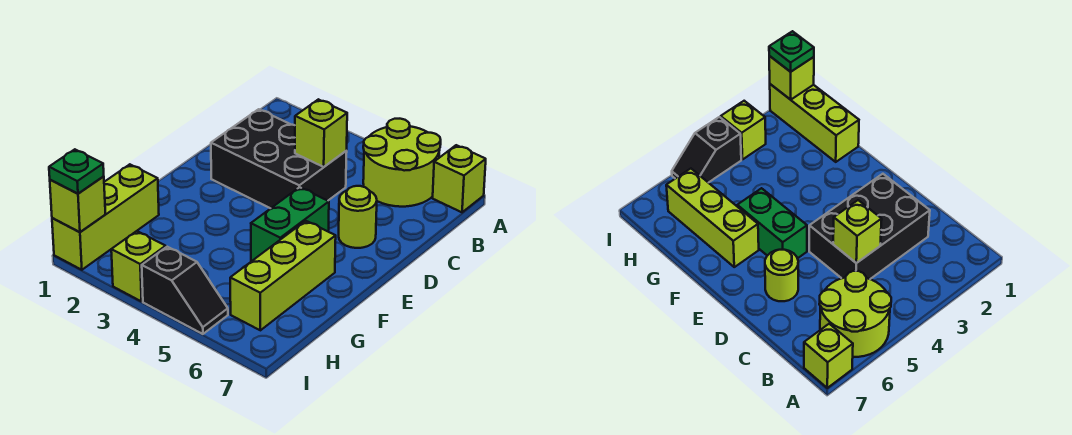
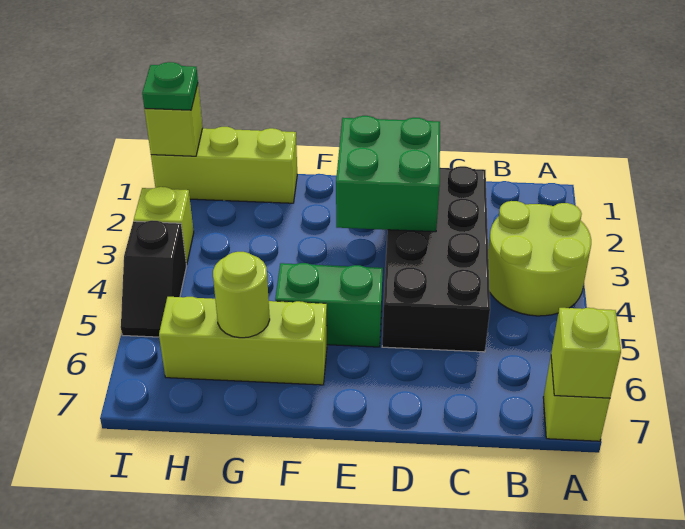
lime 2x2 round brick [363,119,441,207] -> lime 2x2 round brick moved to [488,201,591,316]
black 2x3 brick [211,109,347,208] -> black 2x4 brick [382,166,490,352]
lime 1x1 brick [295,99,347,167] -> lime 1x1 brick moved to [551,308,621,398]
none -> green 2x2 brick [336,116,440,232]
lime 1x1 round brick [339,186,377,248] -> lime 1x1 round brick moved to [213,252,270,338]

